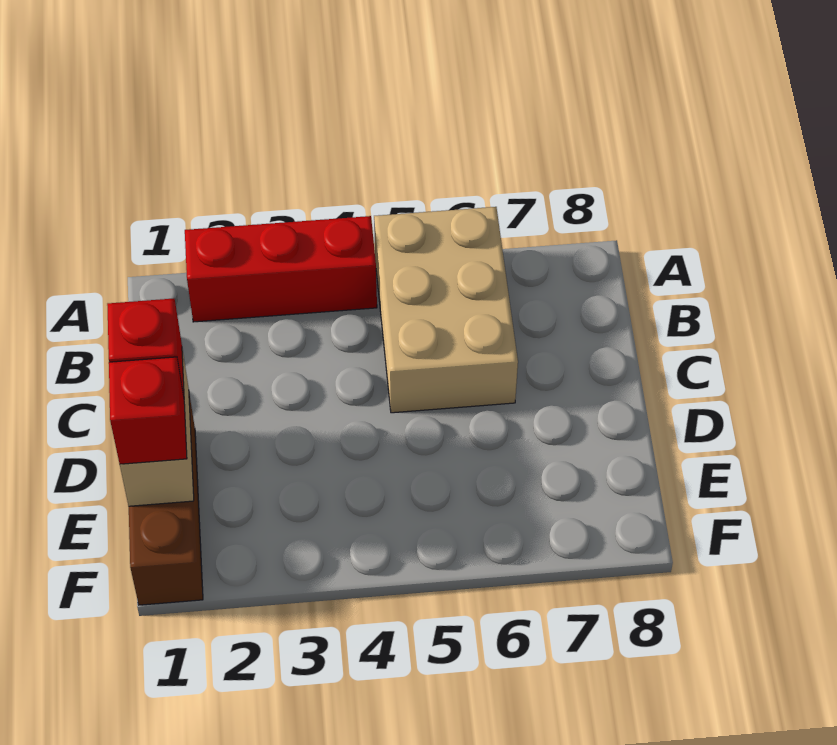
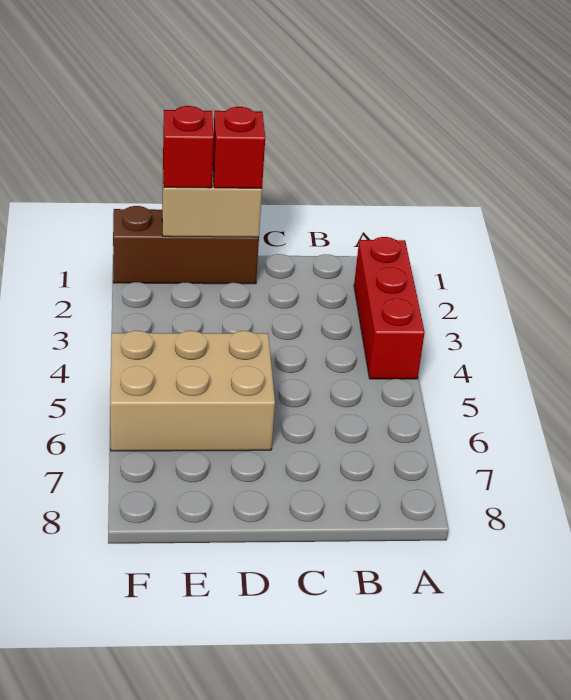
tan 2x3 brick [374,207,518,413] -> tan 2x3 brick moved to [110,331,275,451]

